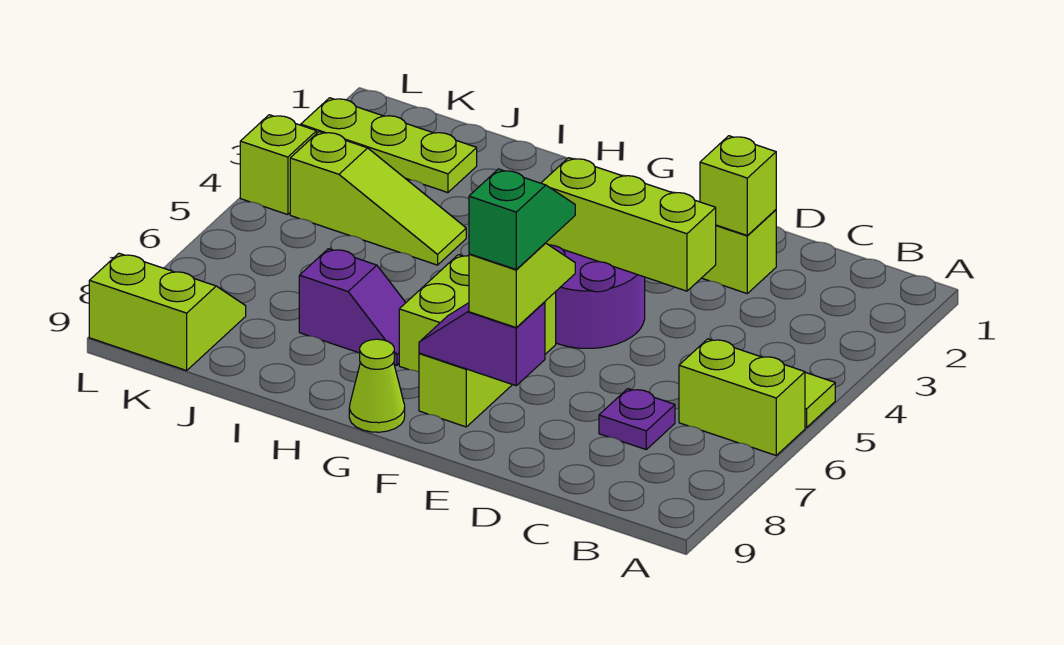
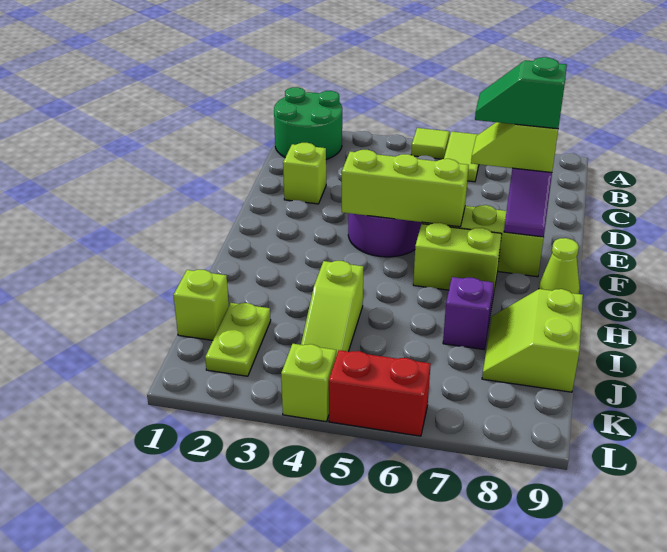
none -> green 2x2 round brick [274,87,342,160]
lime 1x2 brick [679,339,805,455] -> lime 1x2 tile [444,131,479,182]
purple 1x1 plate [599,389,675,449] -> none
lime 1x1 brick [700,136,776,235] -> lime 1x1 brick moved to [173,270,229,340]
lime 1x3 brick [541,158,716,291] -> lime 1x3 brick turned to [342,150,469,227]
lime 1x3 slope [290,132,466,265] -> lime 1x3 slope turned to [301,261,364,356]
lime 1x3 plate [301,98,477,193] -> lime 1x2 plate [205,303,271,376]
lime 2x2 slope [89,253,246,371] -> lime 2x2 slope moved to [482,289,583,392]
none -> red 1x2 brick [329,350,431,436]

